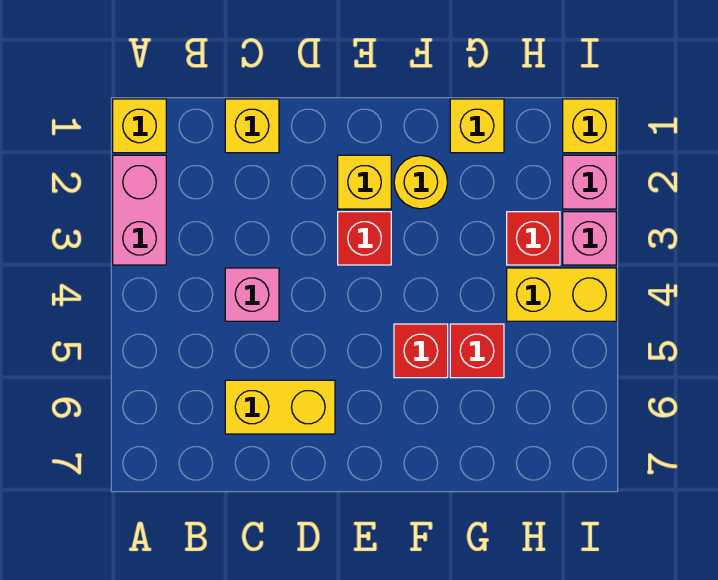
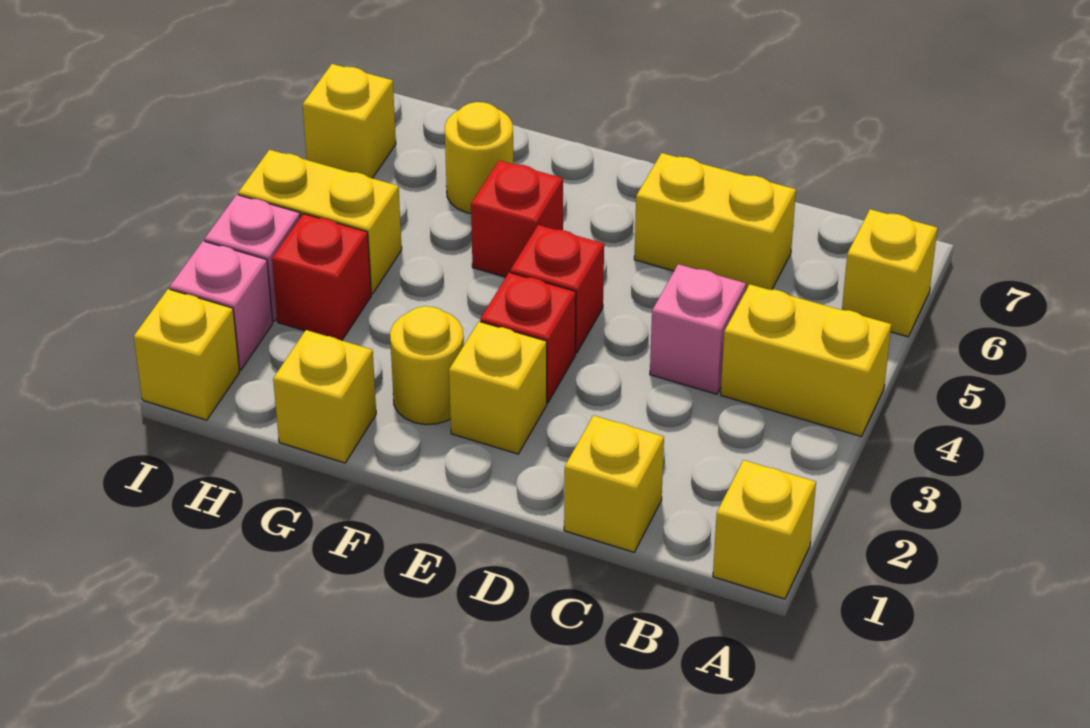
pink 1x2 brick [113,155,166,265] -> none
none -> yellow 1x2 brick [721,284,891,436]
none -> yellow 1x1 brick [842,209,938,337]
red 1x1 brick [450,324,504,378] -> red 1x1 brick moved to [510,225,604,353]
none -> yellow 1x1 round brick [445,102,513,213]
none -> yellow 1x1 brick [303,64,396,178]

